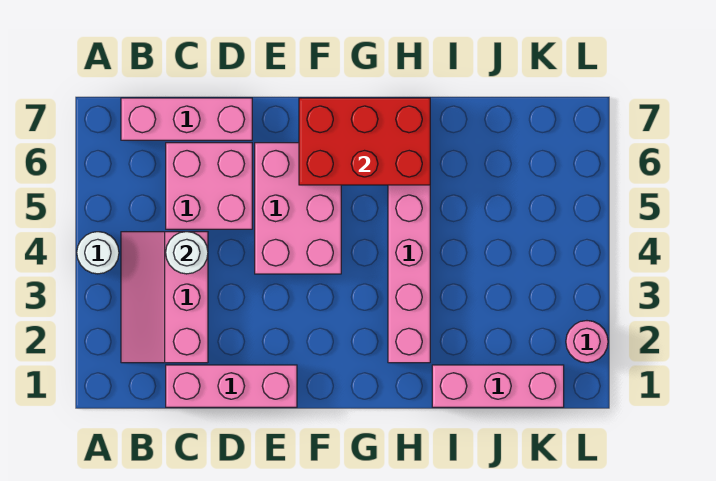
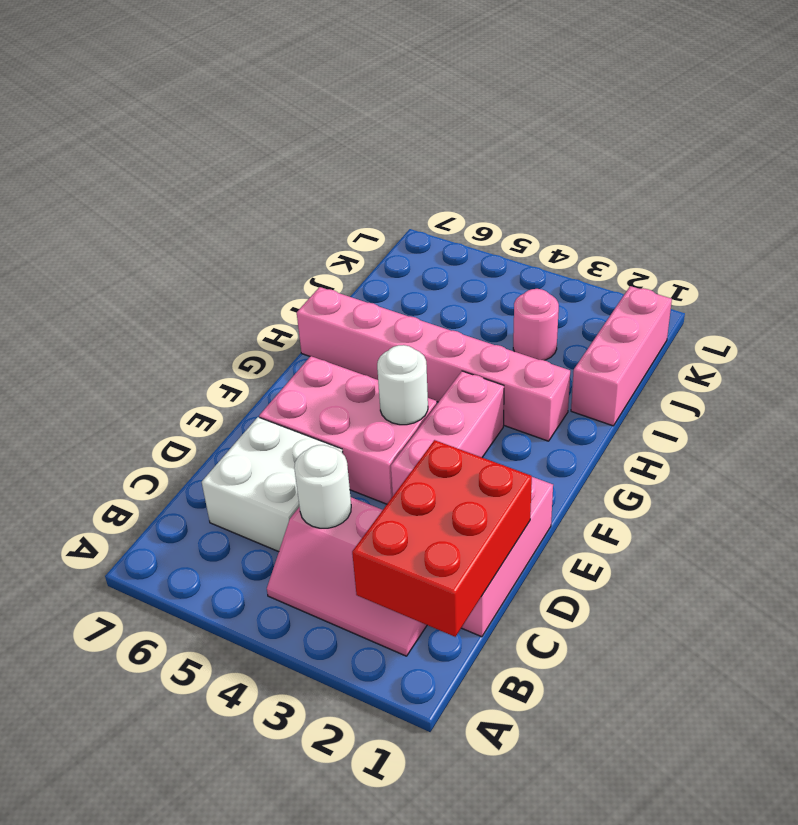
white 1x1 round brick [77,232,119,274] -> white 1x1 round brick moved to [377,345,428,425]
pink 1x3 brick [121,98,252,140] -> pink 1x3 brick moved to [391,371,504,496]
pink 2x2 brick [166,143,252,229] -> white 2x2 brick [202,417,343,552]
red 2x3 brick [299,98,430,185] -> red 2x3 brick moved to [352,440,532,637]
pink 1x1 round brick [566,321,608,363] -> pink 1x1 round brick moved to [513,289,559,360]

